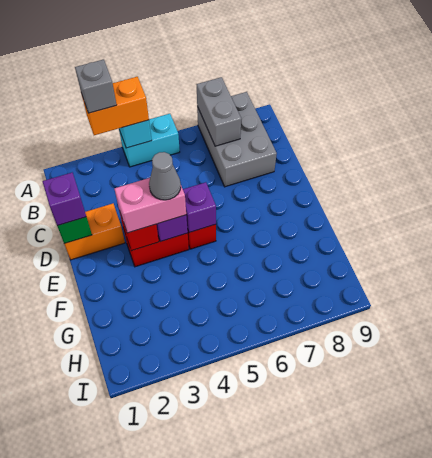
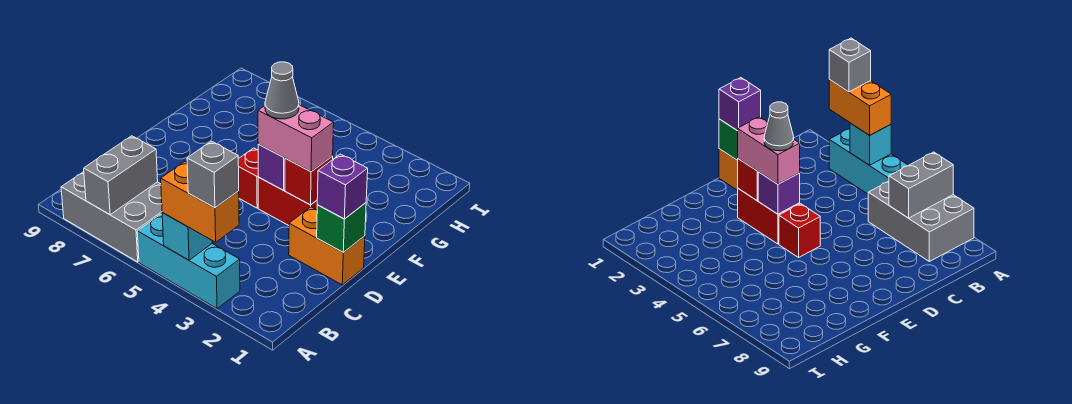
cyan 1x2 brick [119,114,180,167] -> cyan 1x3 brick [137,214,240,309]
grey 2x3 brick [197,92,277,187] -> grey 2x3 brick turned to [61,172,162,262]
purple 1x1 brick [183,182,216,233] -> none

